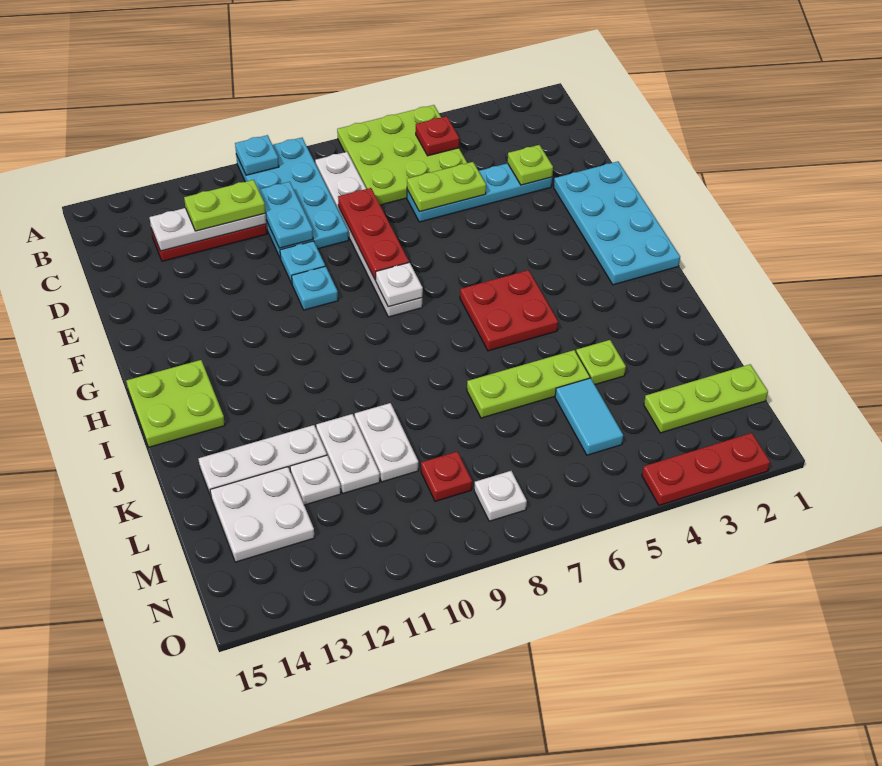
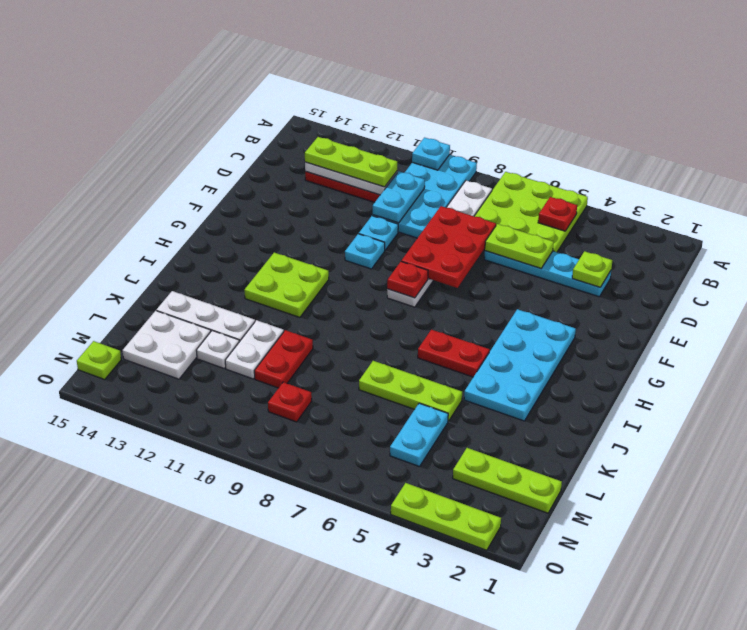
lime 1x2 plate [184,180,265,231] -> lime 1x3 plate [305,137,397,187]
red 1x3 plate [338,188,409,280] -> red 2x3 plate [401,206,496,288]
cyan 2x4 plate [554,162,680,285] -> cyan 2x4 plate moved to [464,309,576,421]
white 1x1 plate [376,263,423,307] -> red 1x1 plate [387,262,428,298]
red 2x2 plate [460,270,558,351] -> red 1x2 plate [418,330,490,377]
lime 2x2 plate [126,360,225,447] -> lime 2x2 plate moved to [244,253,329,317]
lime 1x1 plate [576,340,626,385] -> lime 1x1 plate moved to [77,341,121,380]
white 1x2 plate [355,403,418,482] -> red 1x2 plate [254,330,313,388]
cyan 1x2 tile [555,378,623,455] -> cyan 1x2 plate [390,403,448,467]
white 1x1 plate [474,471,527,521] -> none
red 1x3 plate [642,433,770,505] -> lime 1x3 plate [391,483,501,550]

